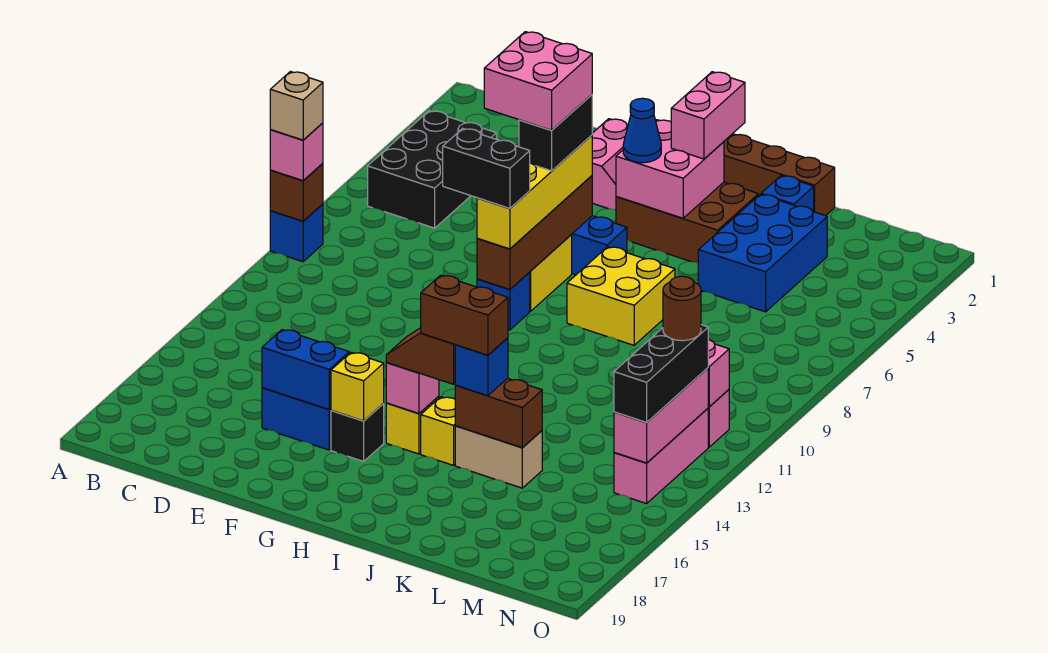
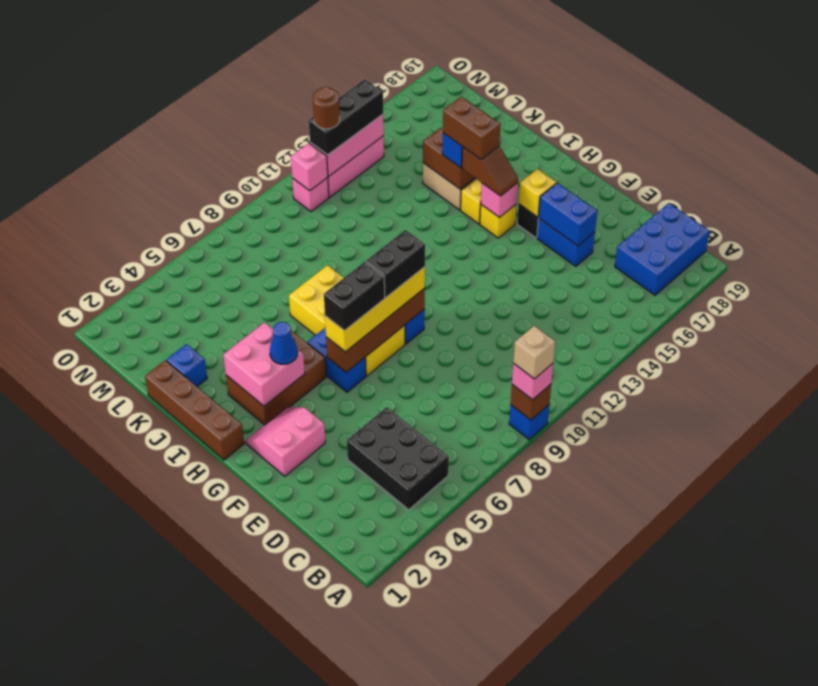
black 2x3 brick [368,111,496,228] -> black 2x3 brick turned to [347,407,449,510]
pink 2x2 brick [484,32,592,130] -> none
black 1x2 brick [443,128,530,208] -> black 1x2 brick turned to [366,230,425,297]
brown 2x3 brick [616,182,758,263] -> brown 2x3 brick turned to [226,331,326,425]
pink 1x2 brick [671,72,745,159] -> none
blue 2x3 brick [698,194,827,312] -> blue 2x3 brick moved to [615,203,710,295]

